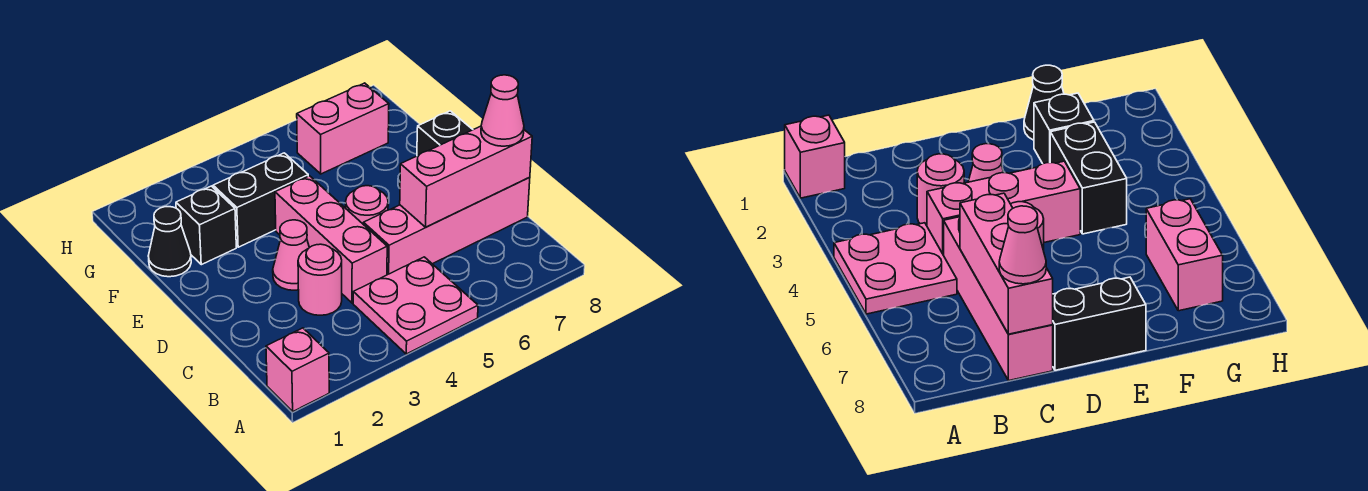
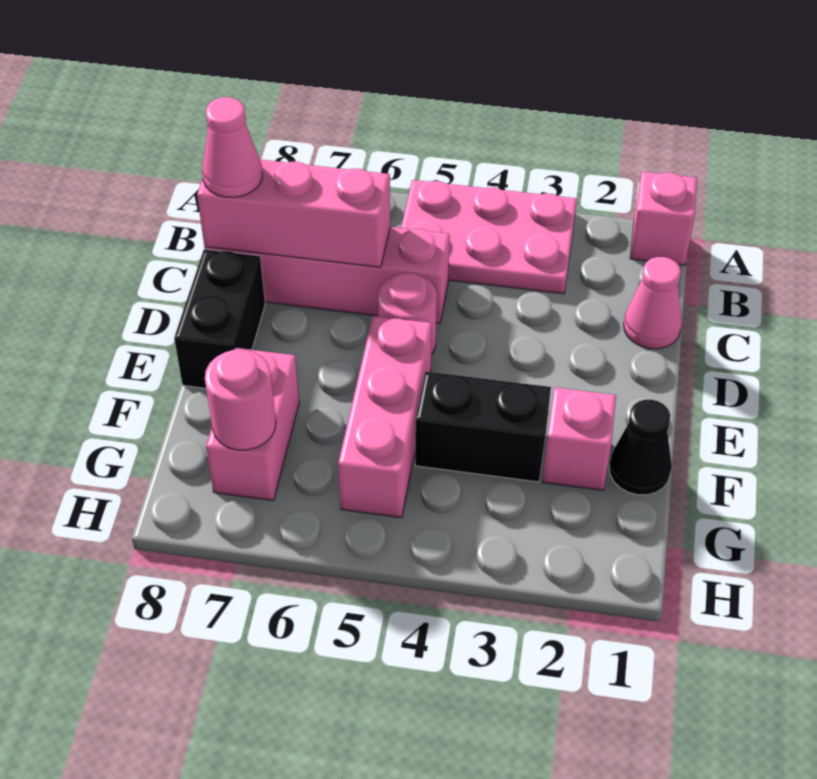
pink 2x2 plate [353,257,478,354] -> pink 2x3 plate [401,180,577,294]
pink 1x1 round brick [298,244,342,315] -> pink 1x1 round brick moved to [205,350,276,450]
pink 1x3 brick [275,176,387,303] -> pink 1x3 brick moved to [338,316,432,518]
pink 1x1 cone [273,220,309,290] -> pink 1x1 cone moved to [624,257,682,349]
black 1x1 brick [176,186,236,265] -> pink 1x1 brick [543,387,616,490]
pink 1x2 brick [297,83,389,174] -> pink 1x2 brick turned to [206,348,299,501]

